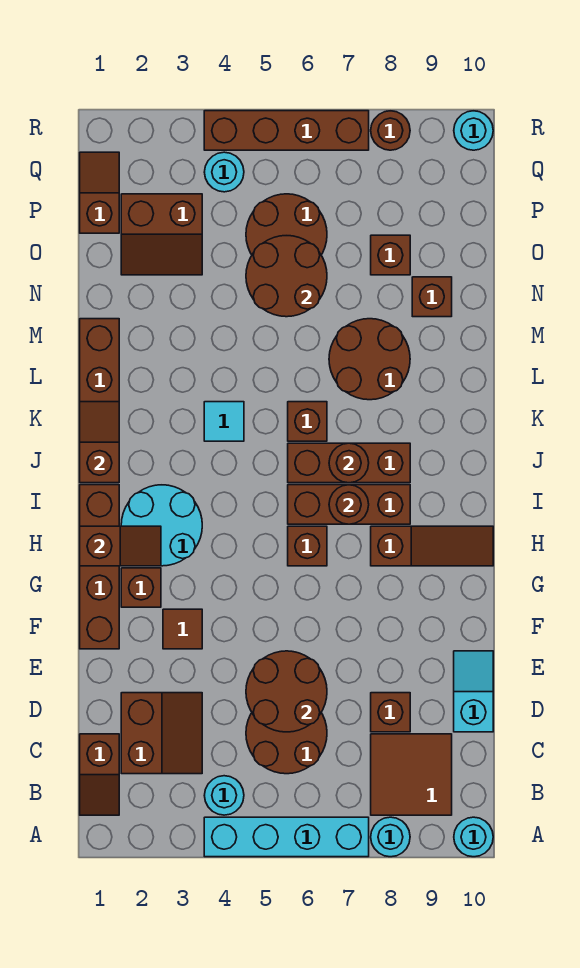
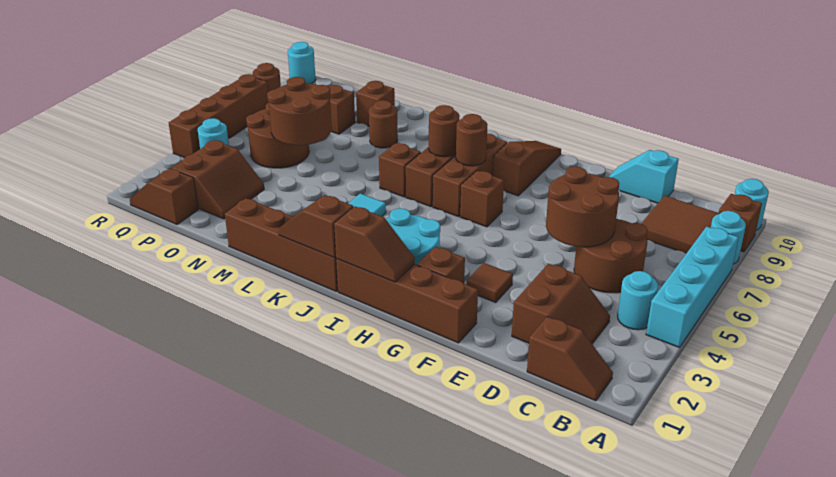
brown 2x2 slope [121,693,202,774] -> brown 2x2 slope turned to [512,264,610,344]
brown 1x1 brick [371,693,410,732] -> brown 1x1 brick moved to [719,194,762,252]
brown 1x2 slope [80,526,161,566] -> brown 1x2 slope turned to [334,206,415,282]
brown 2x2 round brick [329,319,410,400] -> brown 1x1 round brick [369,100,398,148]

